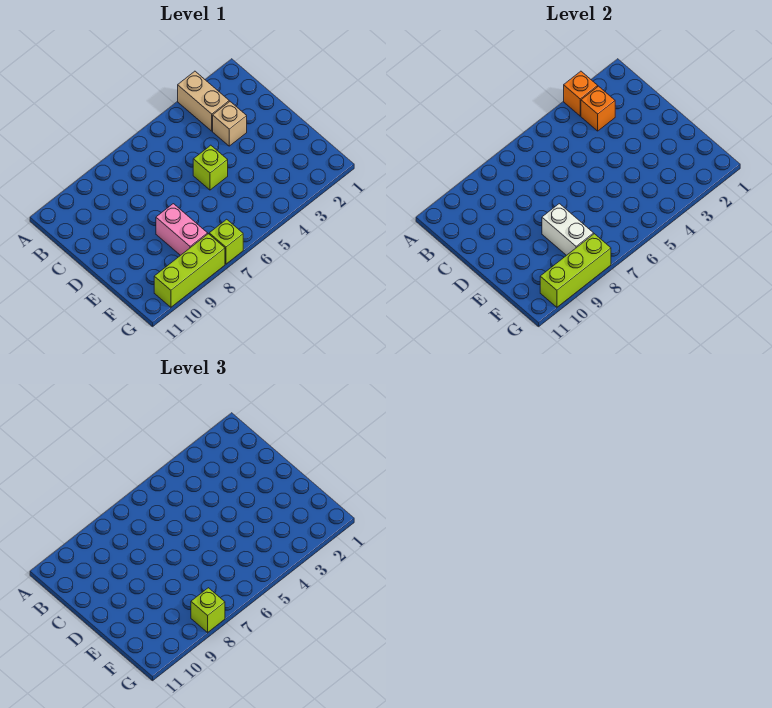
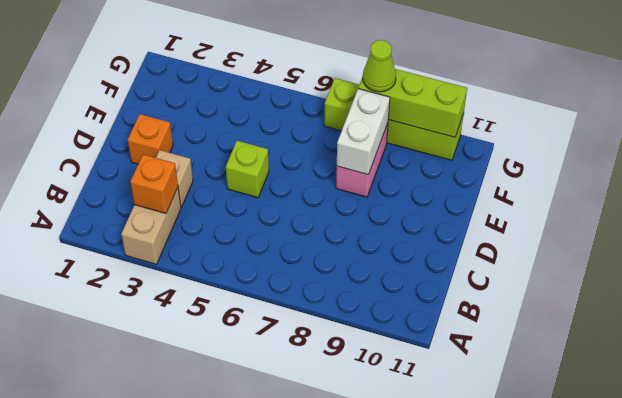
orange 1x1 brick [564,71,598,116] -> orange 1x1 brick moved to [128,114,173,164]
lime 1x1 brick [191,588,225,632] -> lime 1x1 cone [363,40,396,92]

